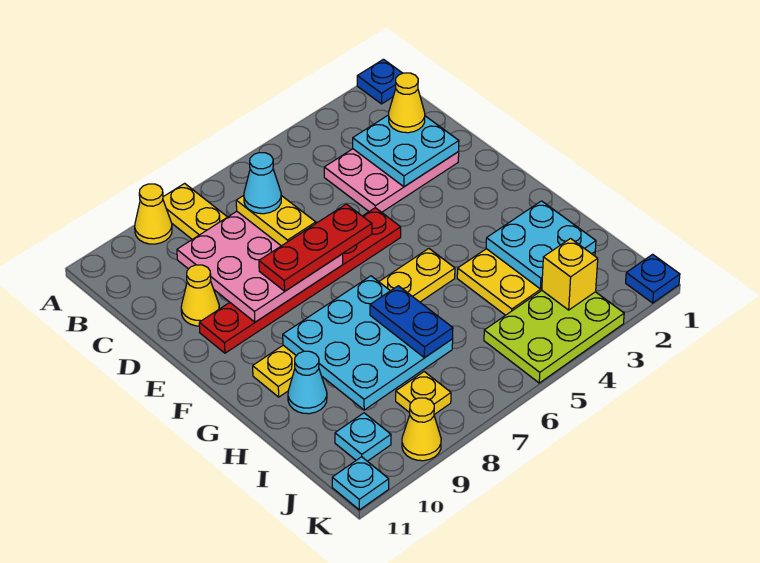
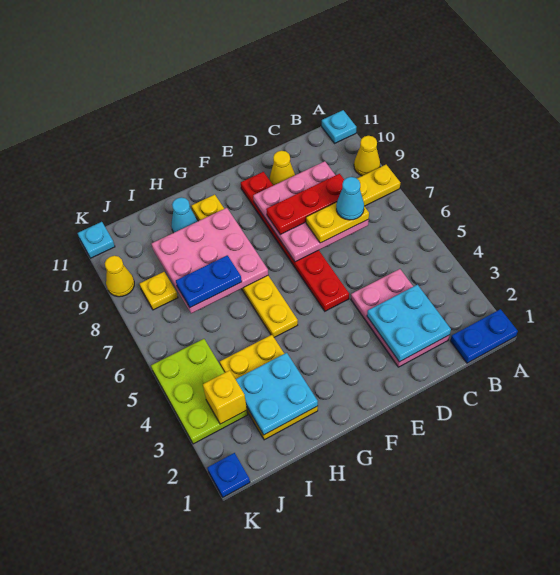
blue 1x1 plate [357,59,403,104] -> blue 1x2 plate [450,309,518,363]
yellow 1x1 cone [389,73,425,133] -> none
red 1x3 plate [259,204,372,291] -> red 1x3 plate turned to [266,174,344,234]
cyan 3x3 plate [283,276,453,410] -> pink 3x3 plate [152,208,268,313]
cyan 1x1 plate [335,413,391,461] -> cyan 1x1 plate moved to [322,110,356,144]

